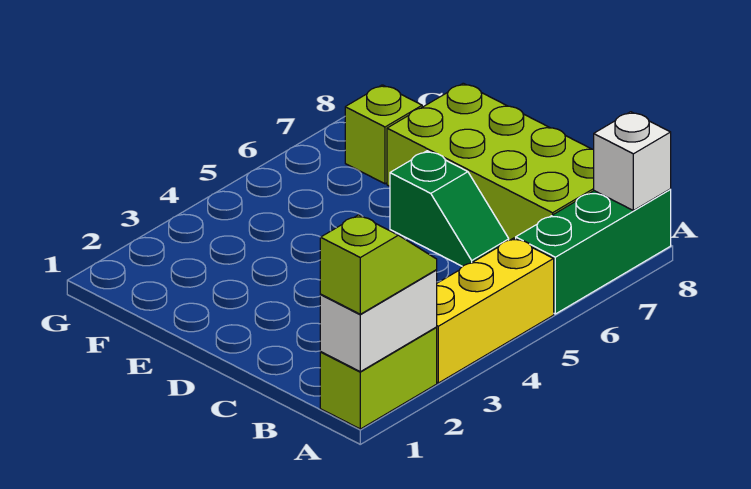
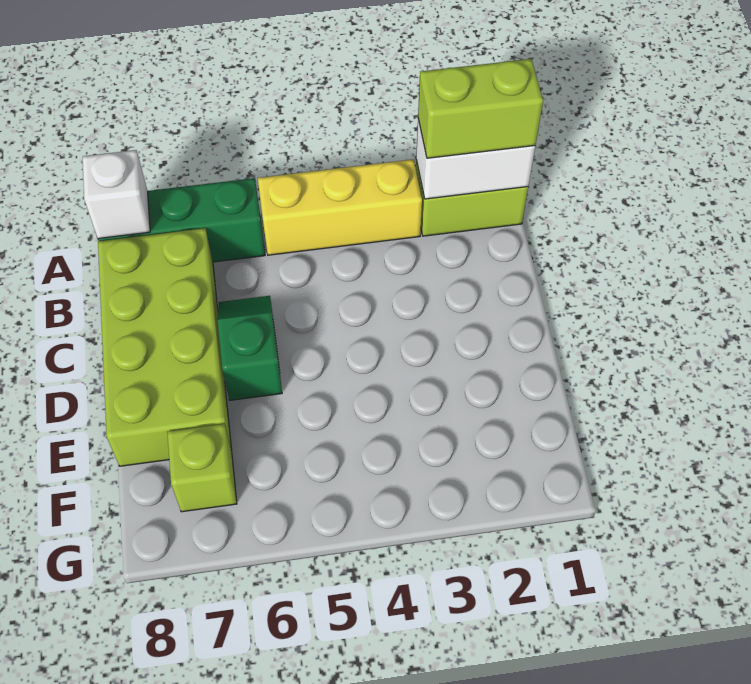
lime 1x2 slope [320,215,437,314] -> lime 1x2 brick [418,59,543,158]

